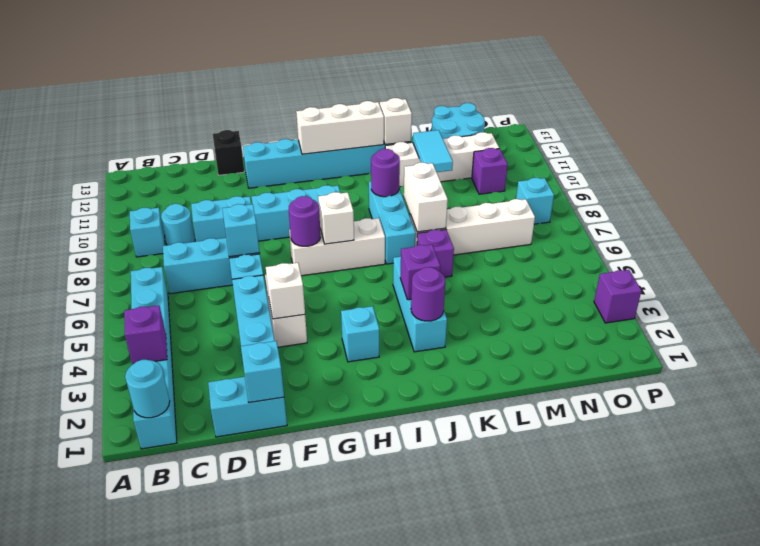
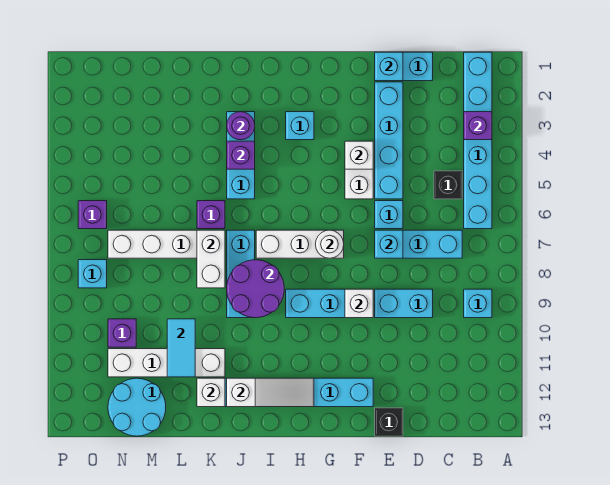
cyan 1x1 round brick [125,360,170,418] -> none
none -> black 1x1 brick [434,171,462,199]
cyan 1x1 round brick [161,204,195,245] -> none
purple 1x1 round brick [289,196,321,246] -> white 1x1 round brick [315,230,344,258]
white 1x1 brick [318,192,354,244] -> white 1x1 brick moved to [345,289,373,318]
white 1x3 brick [296,101,384,154] -> white 1x3 slope [227,378,314,407]
purple 1x1 round brick [371,149,400,197] -> purple 2x2 round brick [227,260,284,318]
purple 1x1 brick [594,270,641,323] -> purple 1x1 brick moved to [78,201,107,229]

